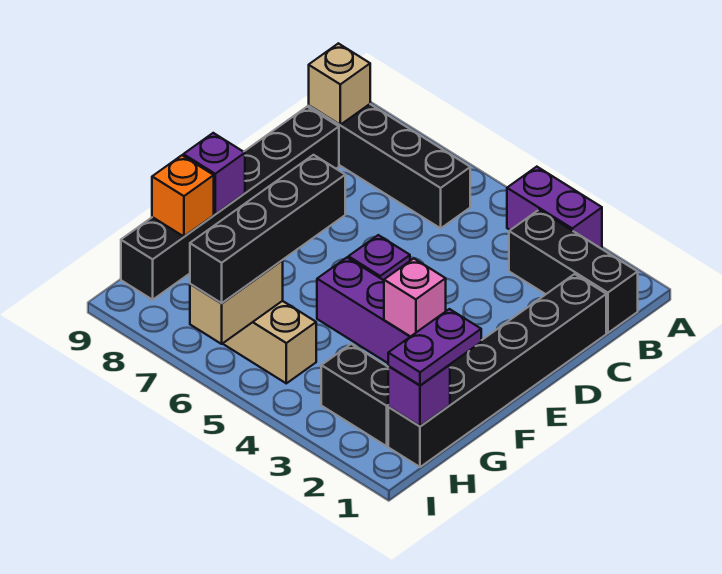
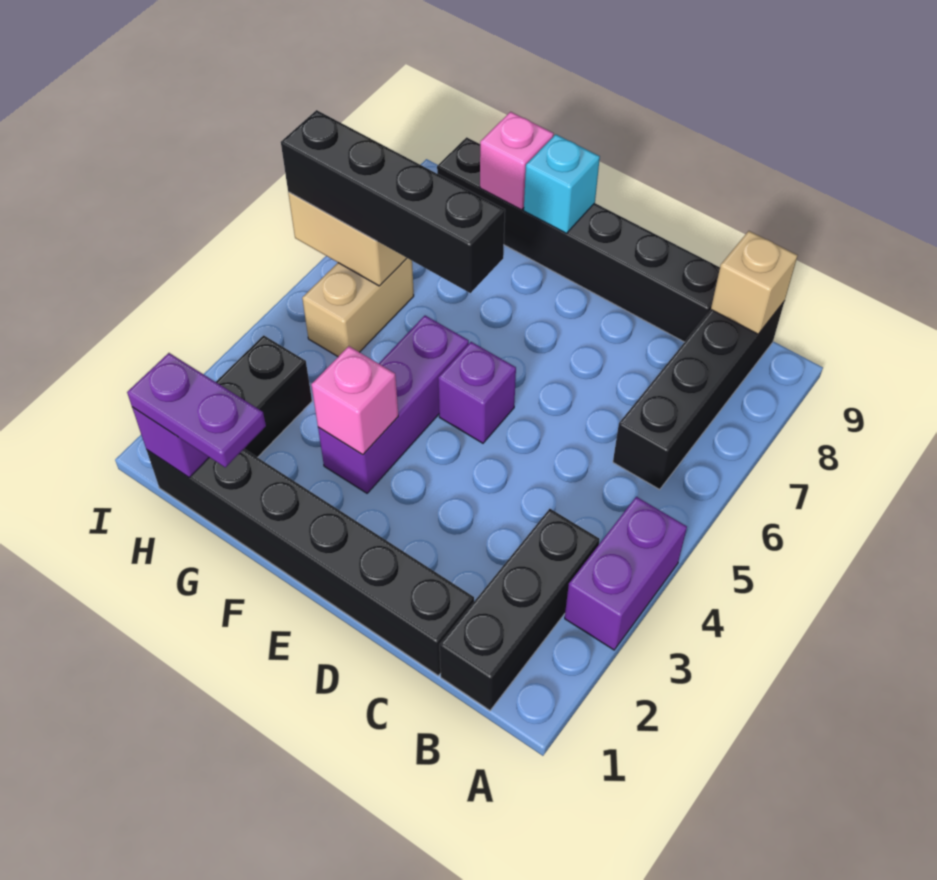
purple 1x1 brick [183,133,245,214] -> cyan 1x1 brick [524,134,600,233]
orange 1x1 brick [152,155,214,236] -> pink 1x1 brick [480,112,554,210]

